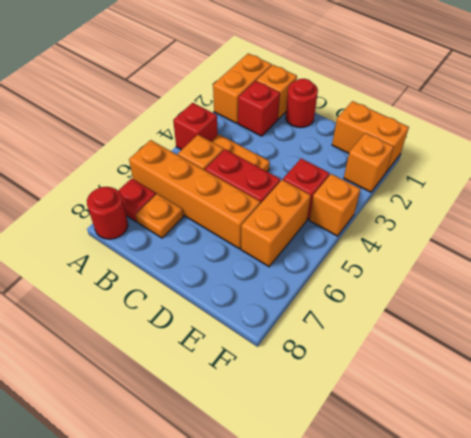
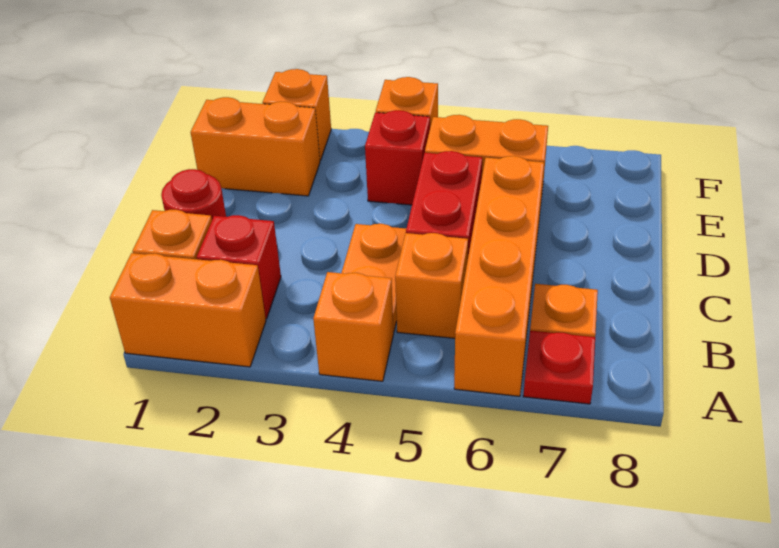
red 1x1 brick [173,103,218,150] -> orange 1x1 brick [313,272,394,381]
red 1x1 round brick [87,187,128,239] -> none
orange 1x2 brick [332,101,409,172] -> orange 1x2 brick turned to [191,97,320,196]

